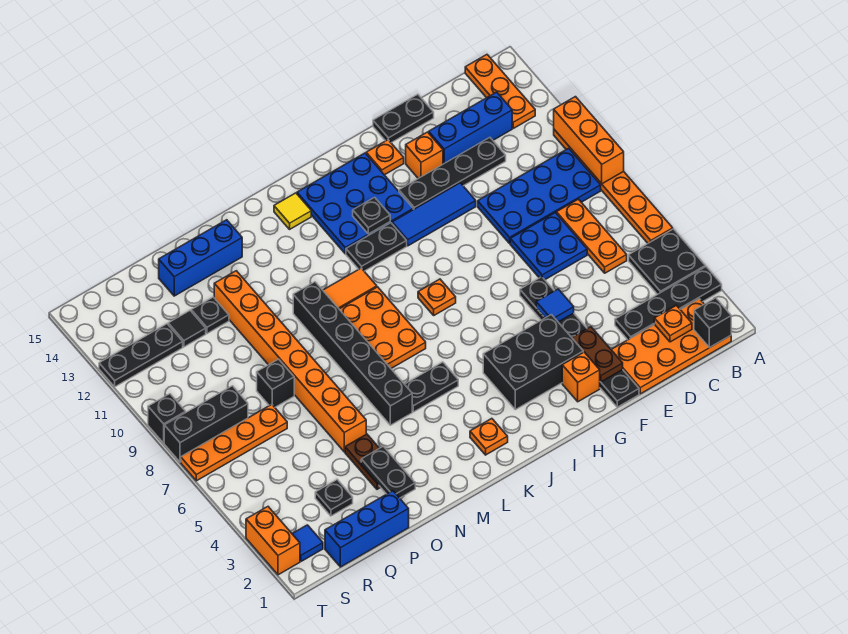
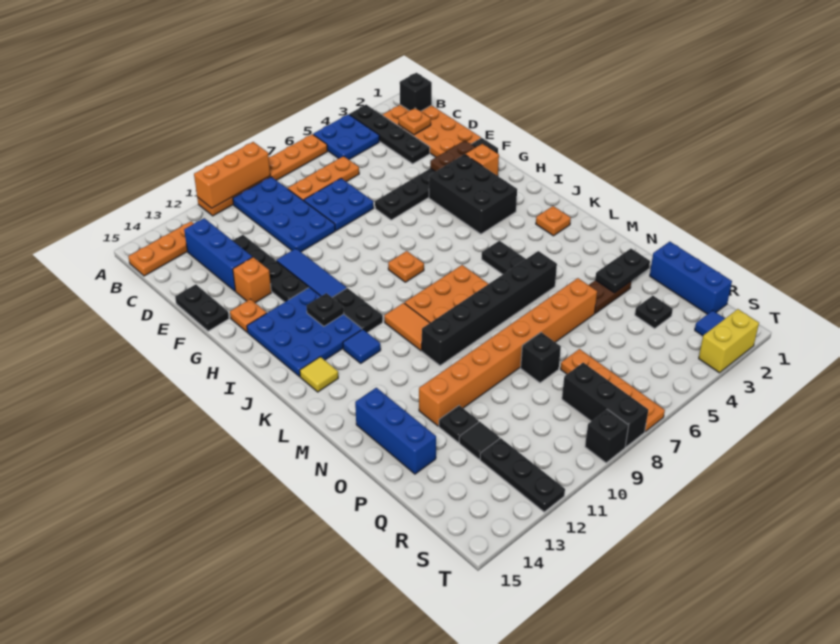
black 2x2 plate [629,229,705,294] -> blue 2x2 plate [313,114,379,160]
blue 1x1 tile [536,289,574,322] -> blue 1x1 tile moved to [343,329,381,363]
orange 1x2 brick [246,507,300,575] -> yellow 1x2 brick [699,309,759,373]

